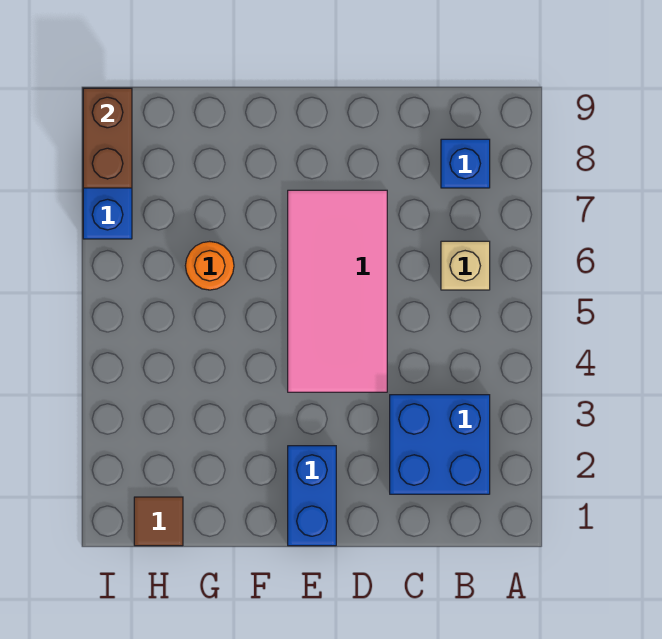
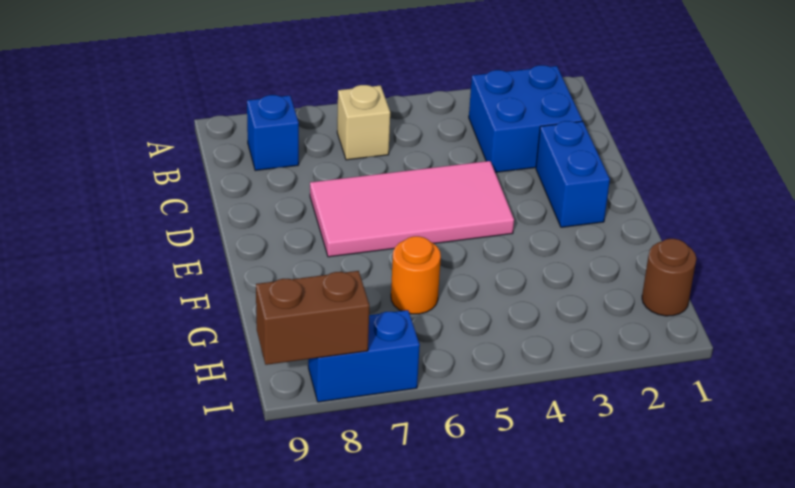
blue 1x2 brick [288,446,336,546] -> blue 1x2 brick turned to [536,121,610,227]
brown 1x1 tile [134,497,183,546] -> brown 1x1 round brick [642,239,696,316]

